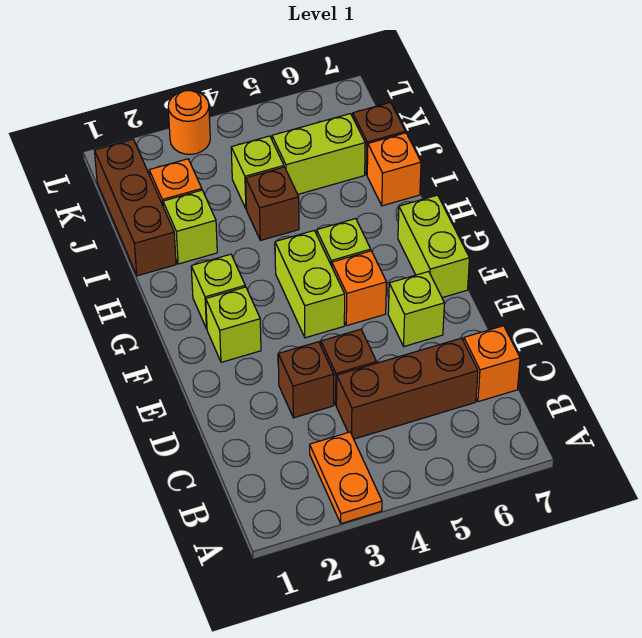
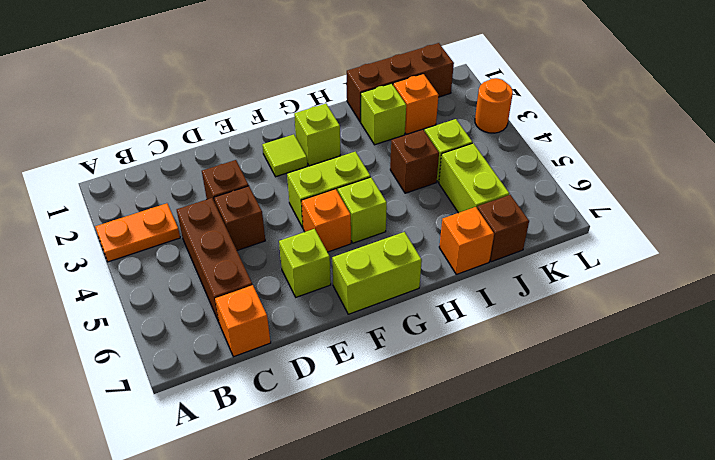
lime 1x1 brick [206,287,261,362] -> lime 1x1 tile [262,134,307,177]

